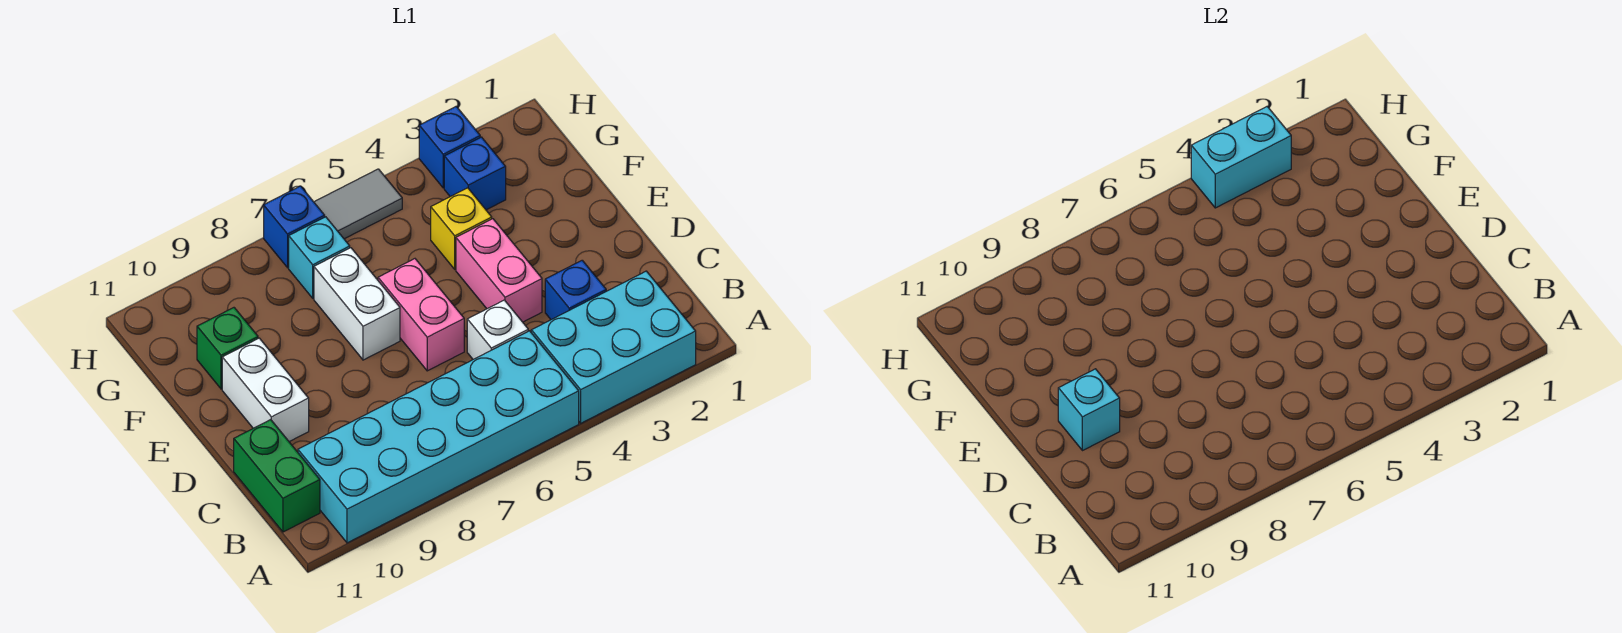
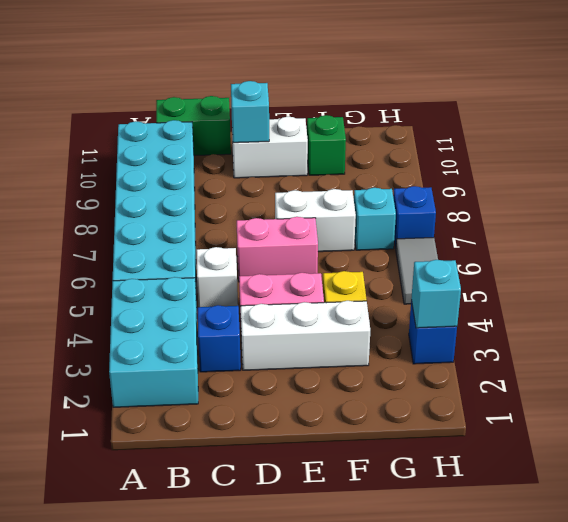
none -> white 1x3 brick [241,301,370,370]
blue 1x1 brick [444,137,506,210] -> none
cyan 1x2 brick [1191,107,1291,208] -> cyan 1x1 brick [411,260,461,328]

